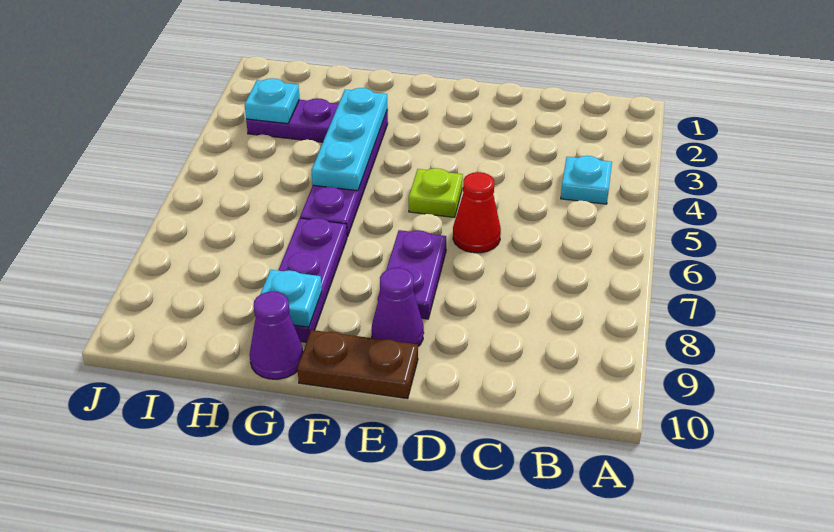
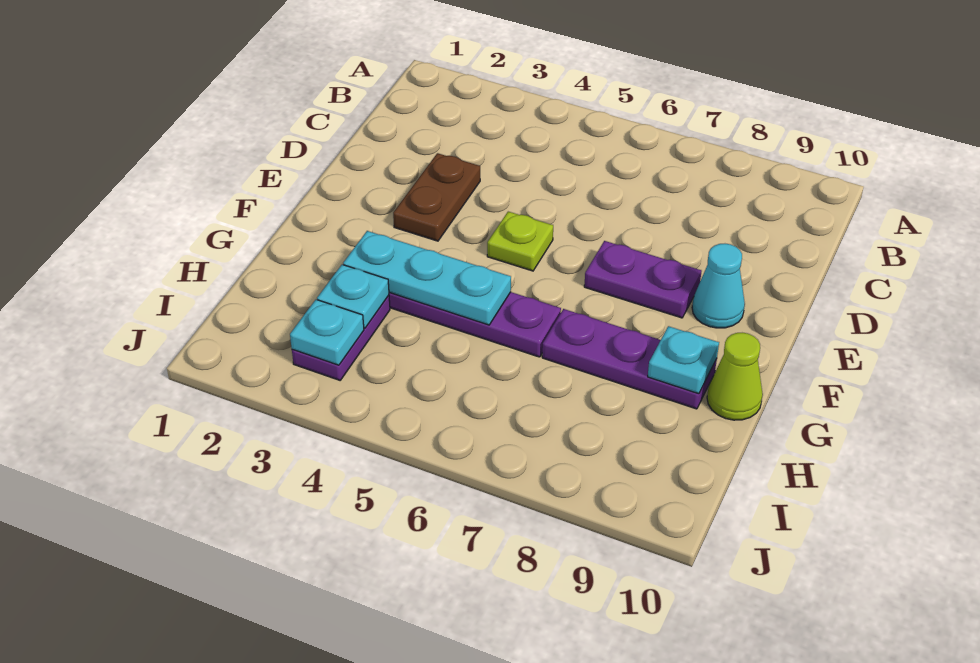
cyan 1x1 plate [561,156,612,204] -> cyan 1x1 plate moved to [317,265,389,328]
red 1x1 cone [453,172,501,253] -> none
purple 1x1 cone [372,268,424,346] -> cyan 1x1 cone [692,244,745,328]
brown 1x2 plate [297,330,418,399] -> brown 1x2 plate moved to [393,153,480,241]
purple 1x1 cone [249,291,303,379] -> lime 1x1 cone [707,333,763,420]

